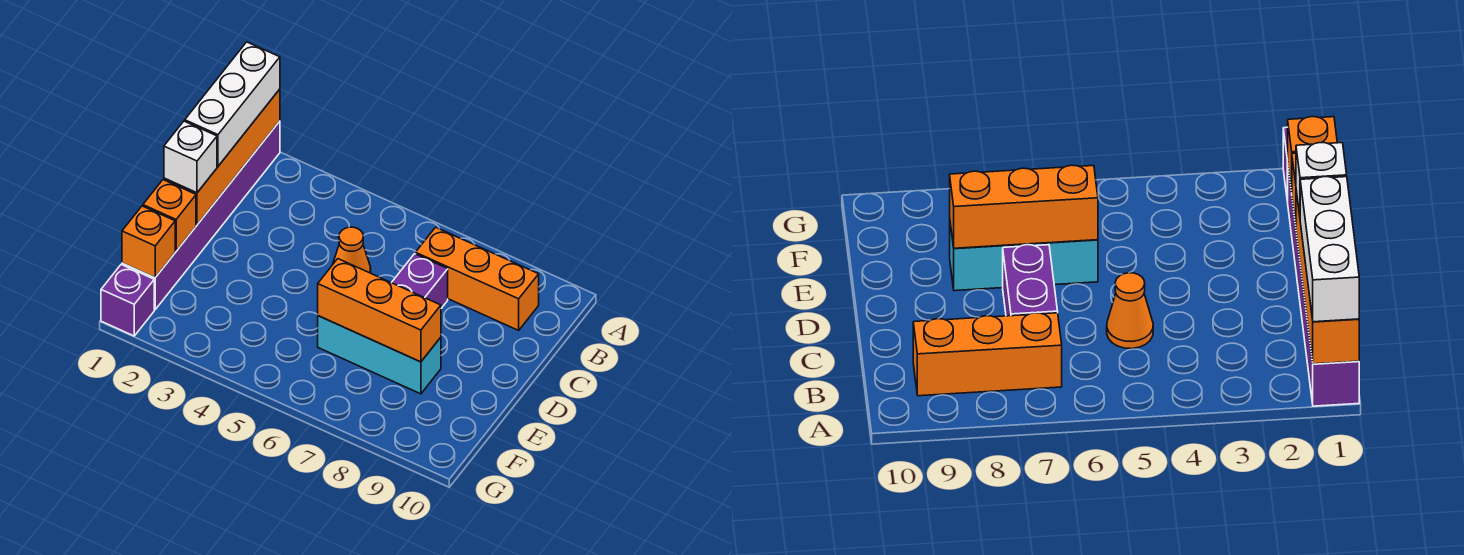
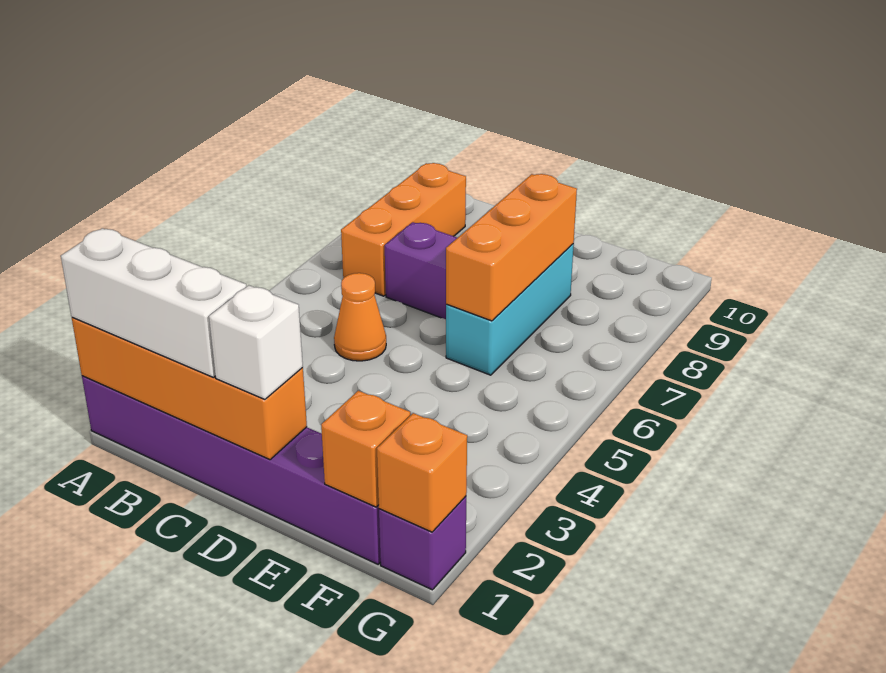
orange 1x1 brick [143,180,196,251] -> orange 1x1 brick moved to [377,413,467,532]

